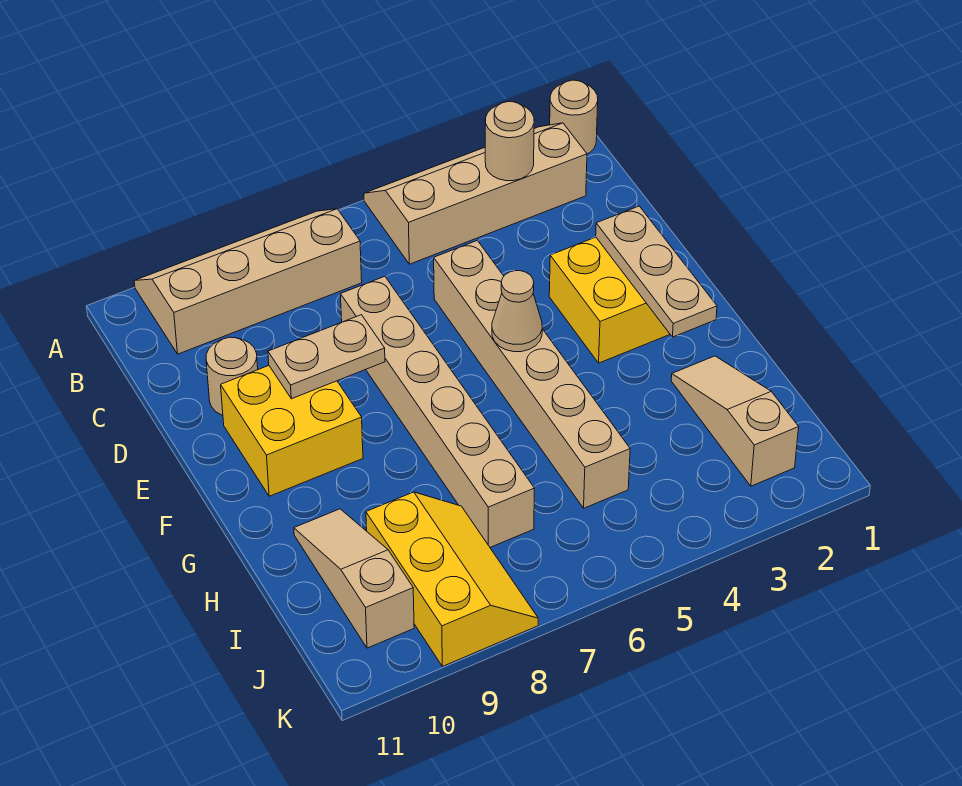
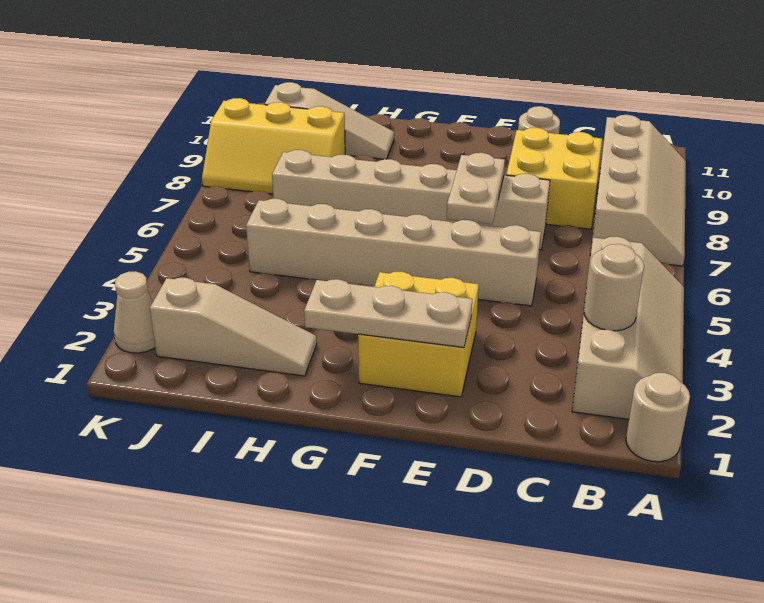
tan 1x2 plate [268,315,385,399] -> tan 1x2 plate moved to [447,153,505,224]
yellow 2x2 brick [221,366,363,496] -> yellow 2x2 brick moved to [506,128,602,229]
tan 1x1 cone [492,271,542,352] -> tan 1x1 cone moved to [114,271,155,353]

